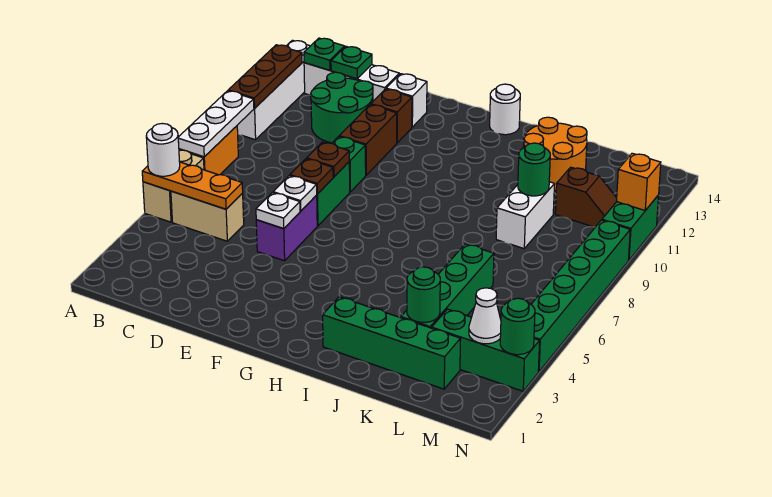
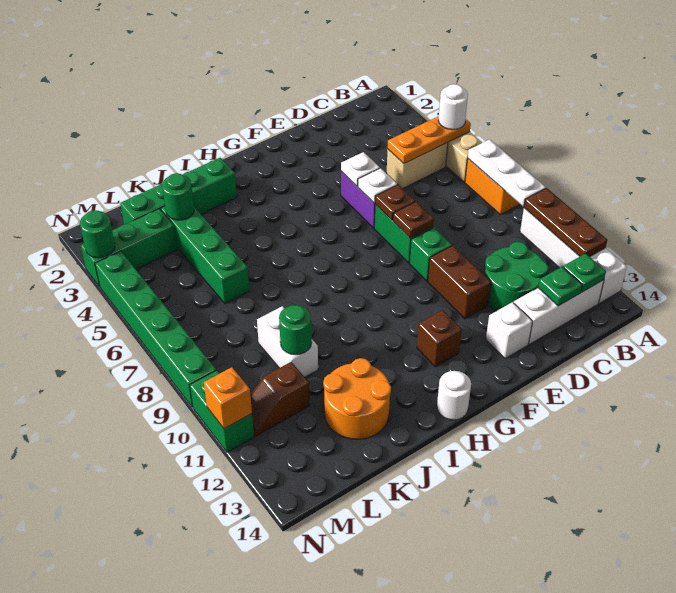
brown 1x1 brick [371,89,412,143] -> brown 1x1 brick moved to [417,310,462,367]
white 1x1 cone [469,288,501,344] -> none

